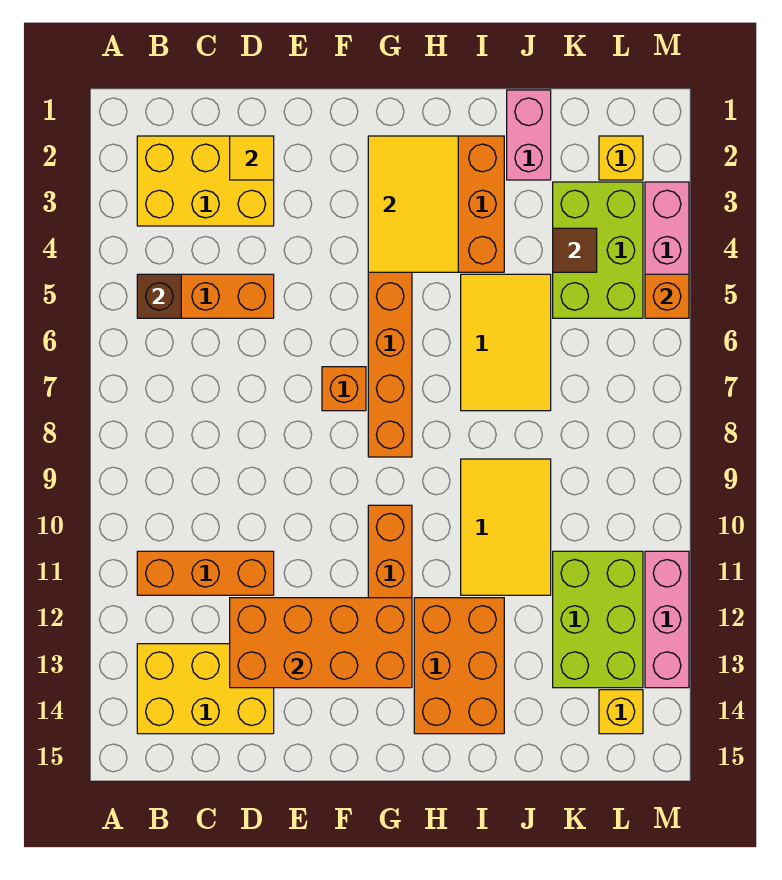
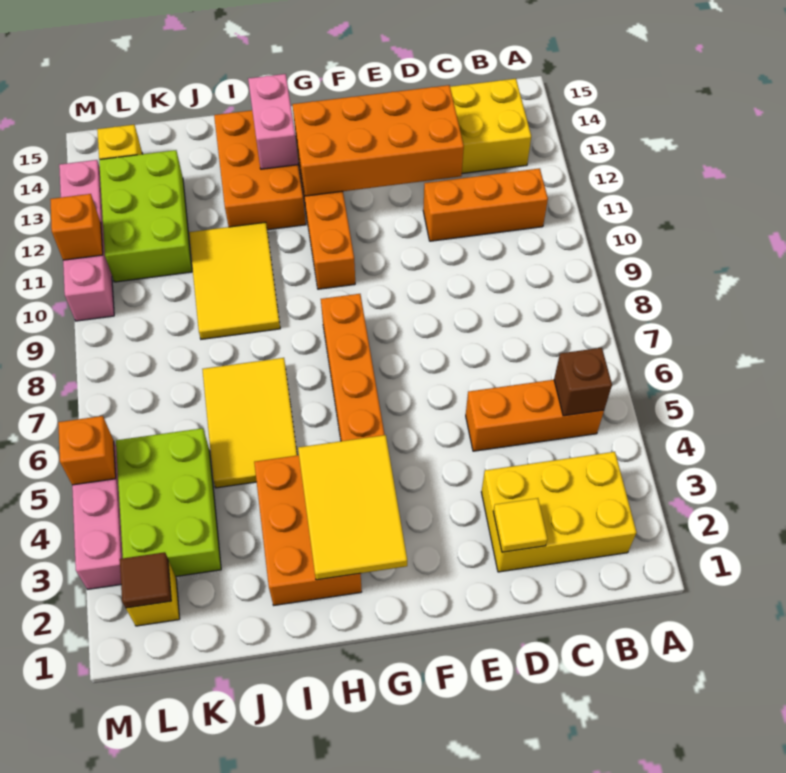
orange 1x1 brick [322,367,366,411] -> orange 1x1 brick moved to [50,194,103,260]
pink 1x2 brick [507,90,551,180] -> pink 1x2 brick moved to [248,74,298,169]
brown 1x1 tile [553,228,597,272] -> brown 1x1 tile moved to [120,552,171,608]
pink 1x3 brick [645,551,689,688] -> pink 1x4 brick [59,160,114,321]

